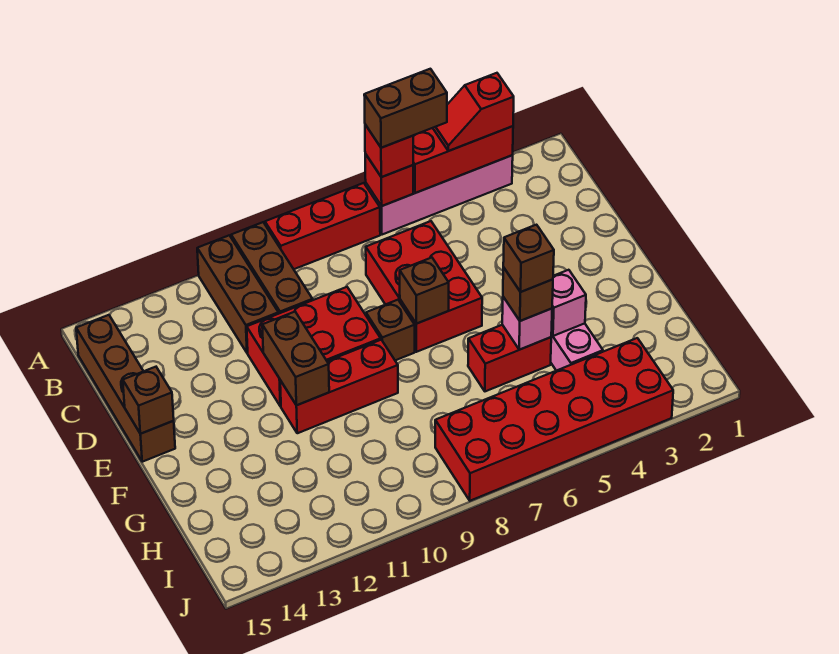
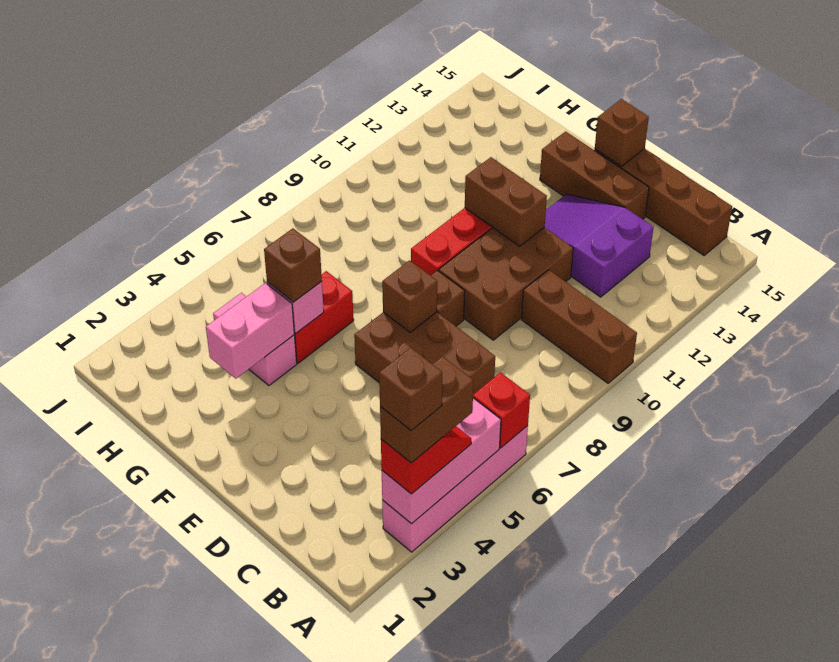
red 1x3 brick [413,126,513,193] -> pink 1x3 brick [382,398,501,524]
brown 1x2 brick [364,69,447,148] -> brown 1x2 brick moved to [380,356,474,463]
red 1x1 brick [365,125,413,177] -> none
red 1x3 brick [265,183,380,269] -> none
brown 1x3 brick [197,235,278,353] -> brown 1x3 brick moved to [540,131,649,219]
red 2x3 brick [366,221,482,352] -> brown 2x3 brick [354,312,495,394]
none -> purple 2x3 slope [545,194,654,297]
red 2x3 brick [247,287,381,406] -> brown 2x3 brick [439,227,573,340]
pink 1x1 brick [551,270,586,336] -> pink 1x2 brick [206,283,294,379]
brown 1x1 brick [503,225,554,292] -> brown 1x1 brick moved to [379,348,442,431]
red 2x6 brick [435,338,673,501] -> none

